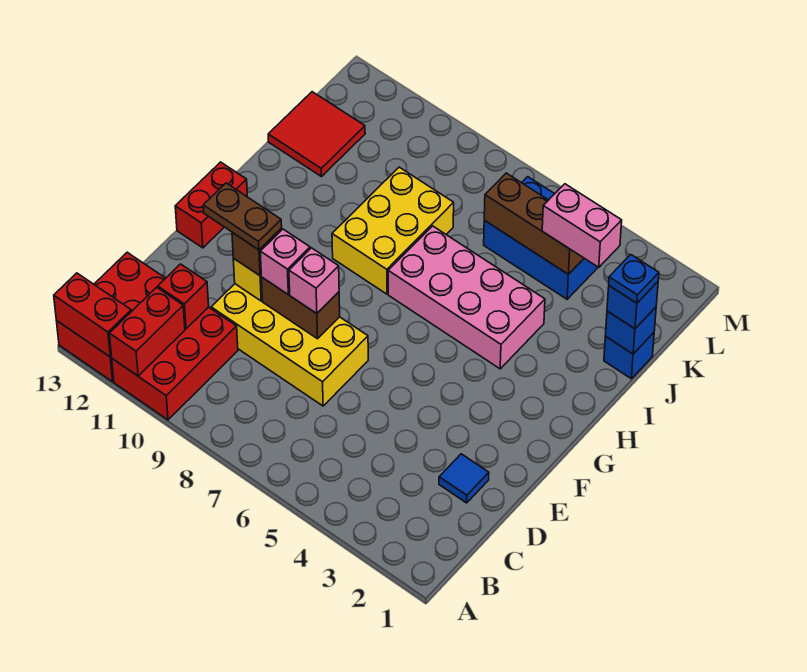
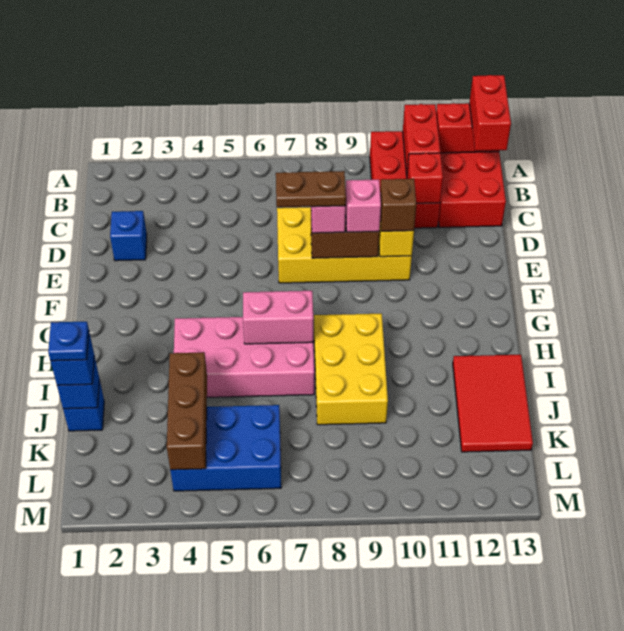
blue 1x1 tile [439,454,489,503] -> blue 1x1 brick [110,211,147,261]
brown 1x2 plate [203,183,282,250] -> brown 1x2 plate moved to [276,171,346,207]
red 1x2 brick [175,162,247,248] -> red 1x2 brick moved to [469,75,511,151]
red 2x2 tile [268,92,365,177] -> red 2x3 tile [453,355,533,452]
pink 1x2 brick [542,184,622,267] -> pink 1x2 brick moved to [243,291,313,344]
brown 1x3 brick [484,173,584,274] -> brown 1x3 brick turned to [167,352,207,470]

